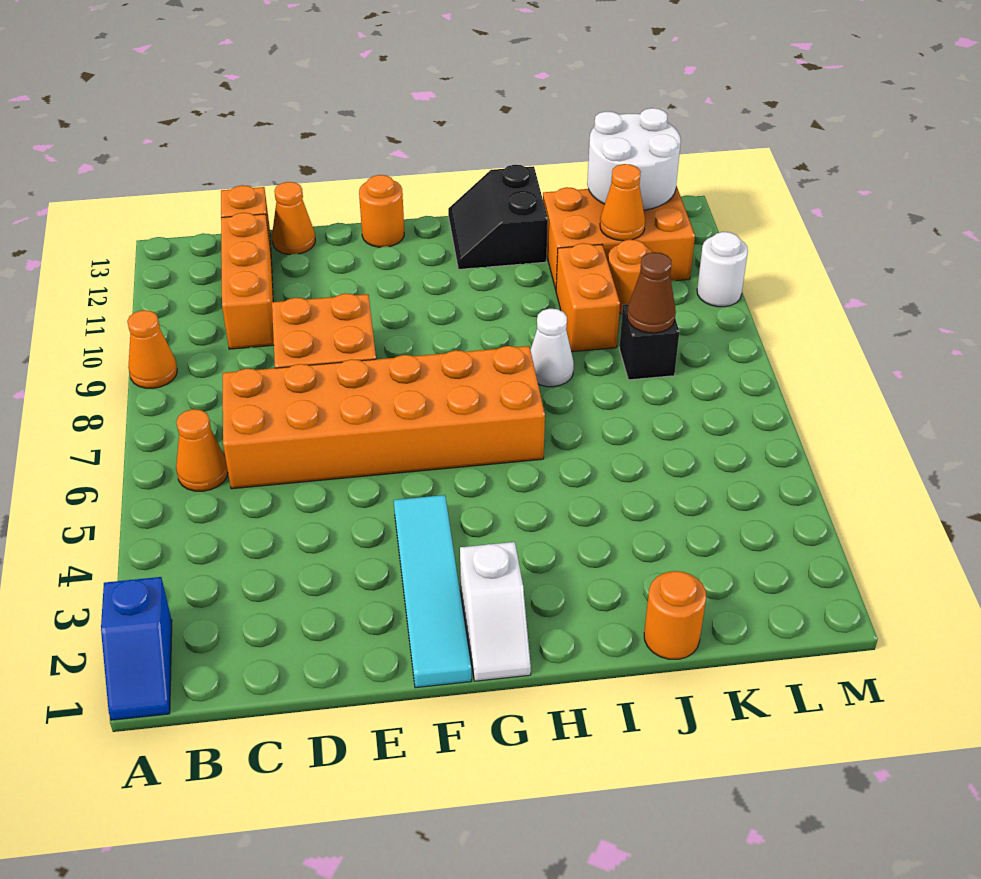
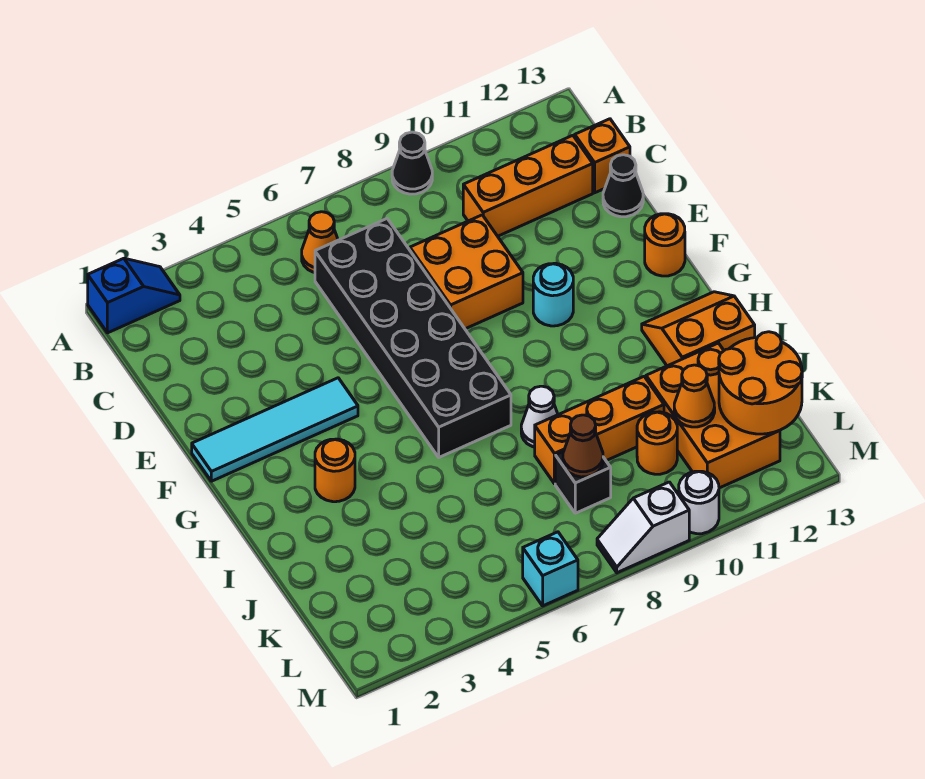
blue 1x2 slope [101,577,172,720] -> blue 1x2 slope turned to [88,258,180,333]
orange 1x1 cone [127,310,177,388] -> black 1x1 cone [392,132,432,194]
orange 2x6 brick [223,346,545,489] -> black 2x6 brick [315,219,511,457]
orange 1x1 cone [272,182,315,254] -> black 1x1 cone [603,155,643,217]
none -> cyan 1x1 round brick [533,263,573,326]
white 1x2 slope [460,542,531,681] -> white 1x2 slope moved to [597,482,689,573]
black 2x2 slope [448,165,548,269] -> orange 2x2 slope [642,292,755,366]
orange 1x1 round brick [644,571,706,659] -> orange 1x1 round brick moved to [315,439,355,502]
orange 1x2 brick [556,243,620,352] -> orange 1x3 brick [535,377,664,484]
white 2x2 round brick [587,108,681,210] -> orange 2x2 round brick [719,332,802,434]
none -> cyan 1x1 brick [523,532,578,606]

